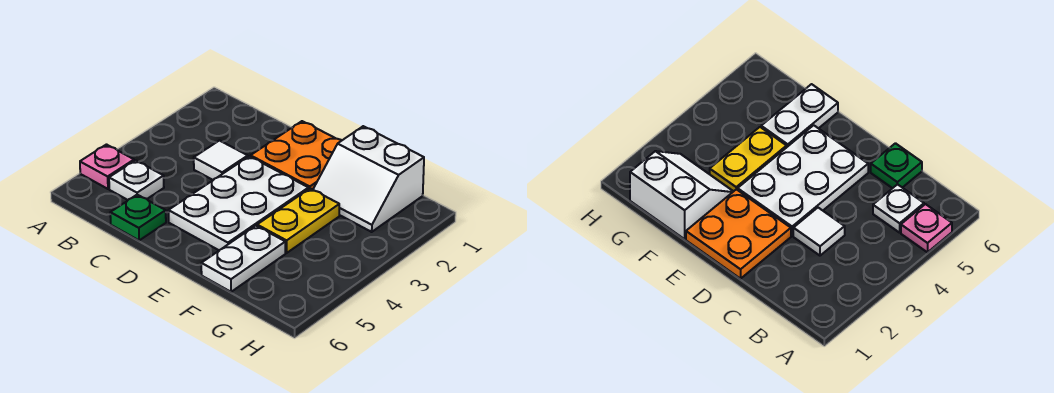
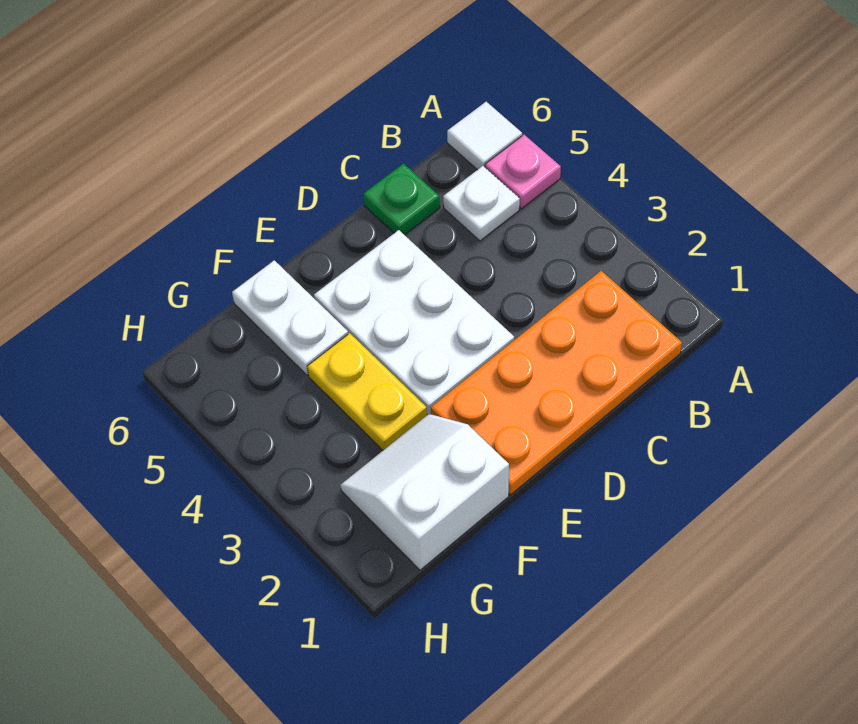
white 1x1 tile [194,141,248,180] -> white 1x1 tile moved to [447,102,522,170]
orange 2x2 plate [251,121,342,190] -> orange 2x4 plate [431,271,682,495]

